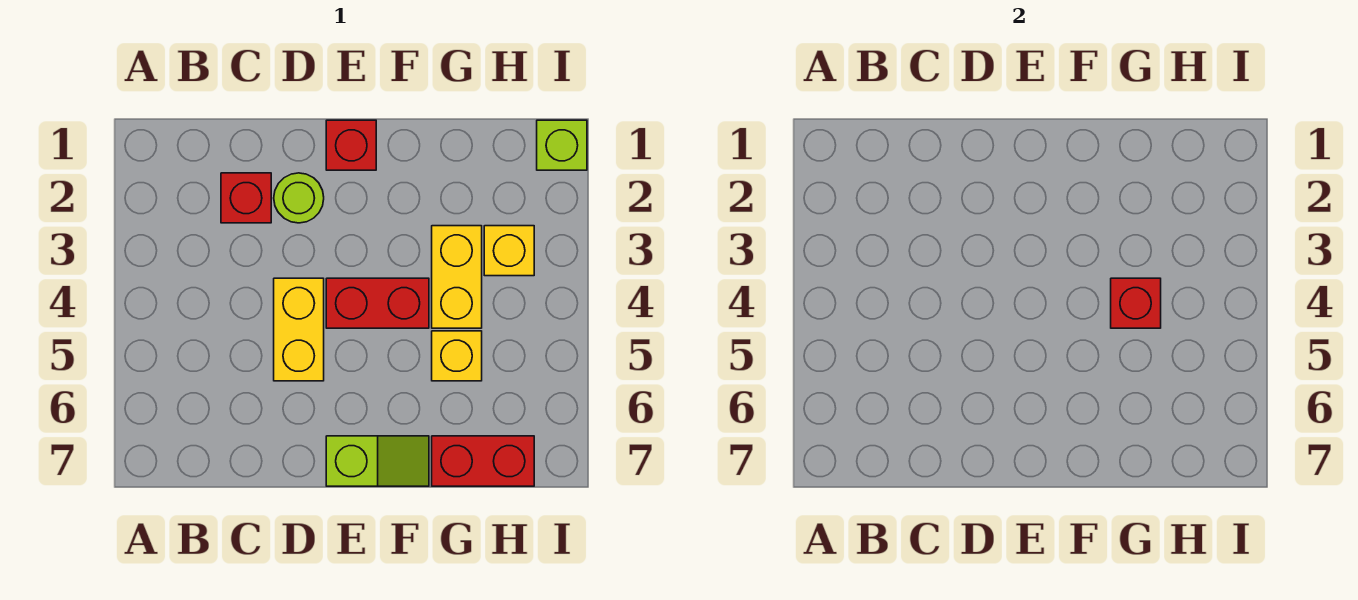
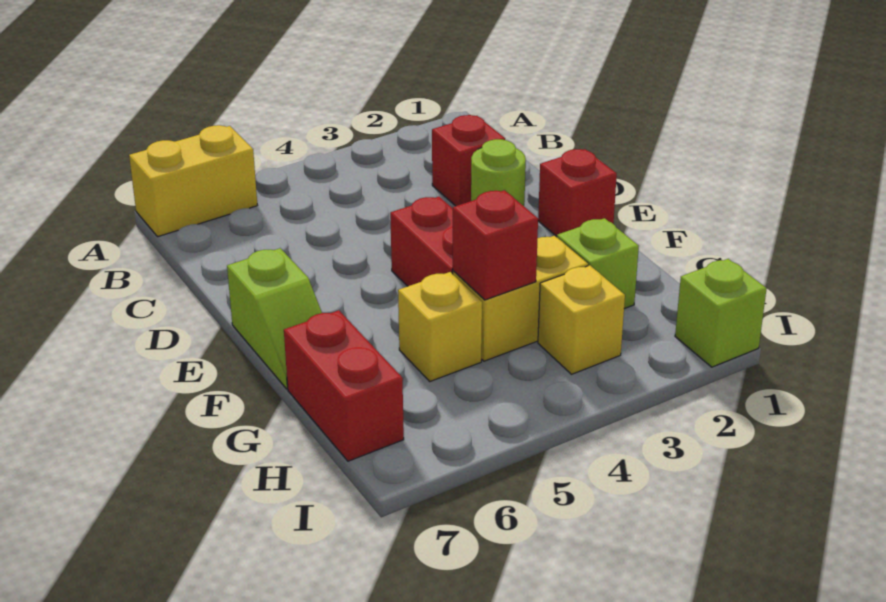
yellow 1x2 brick [274,278,324,381] -> yellow 1x2 brick moved to [129,125,257,237]
none -> lime 1x1 brick [557,218,639,309]

